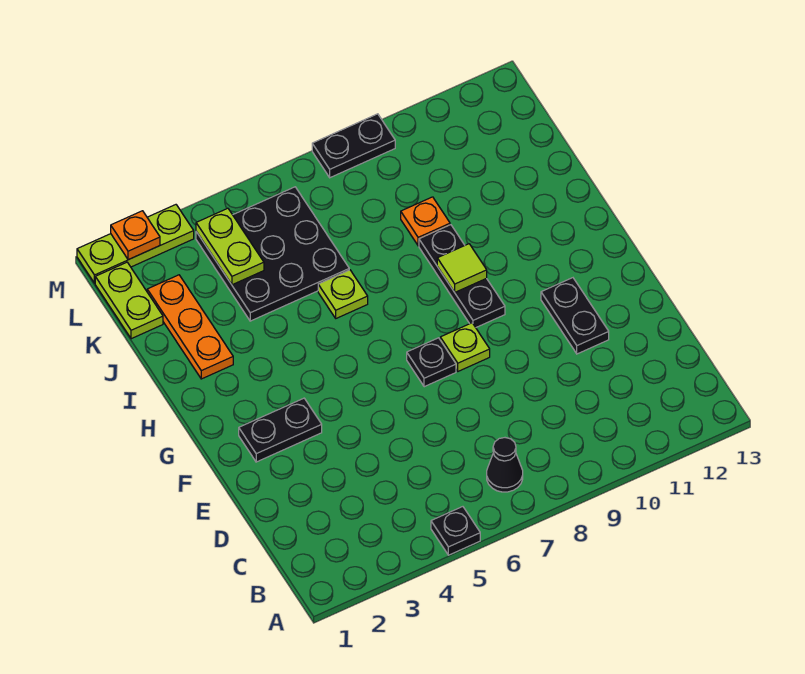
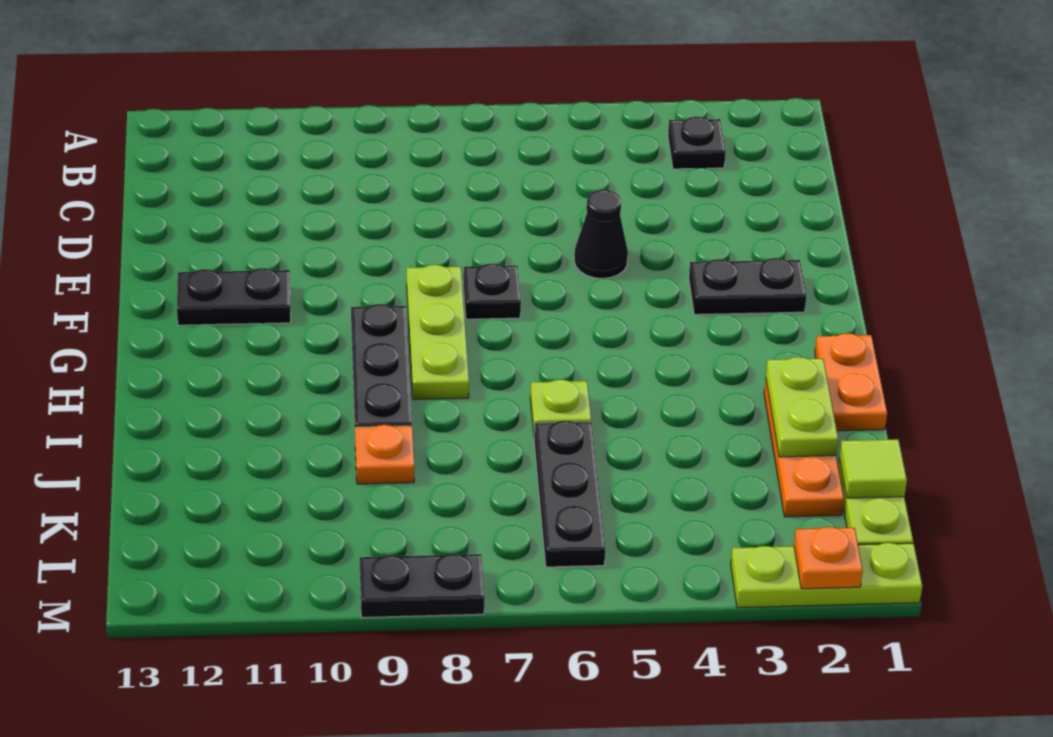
black 1x1 plate [431,507,480,555] -> black 1x1 plate moved to [668,117,726,169]
black 1x1 cone [487,438,523,492] -> black 1x1 cone moved to [574,190,628,279]
black 1x2 plate [541,278,609,354] -> black 1x2 plate turned to [177,268,291,325]
lime 1x1 plate [440,323,490,371] -> lime 1x3 plate [407,265,469,399]
none -> orange 1x2 plate [815,333,887,431]
lime 1x1 tile [437,244,487,292] -> lime 1x1 tile moved to [839,439,907,498]
black 3x3 plate [196,187,349,321] -> black 1x3 plate [534,421,605,567]
lime 1x2 plate [196,208,264,285] -> lime 1x2 plate moved to [766,357,838,457]

